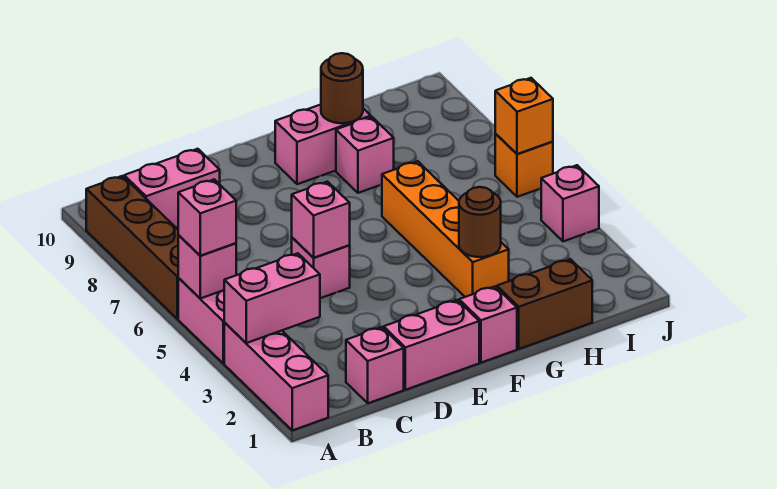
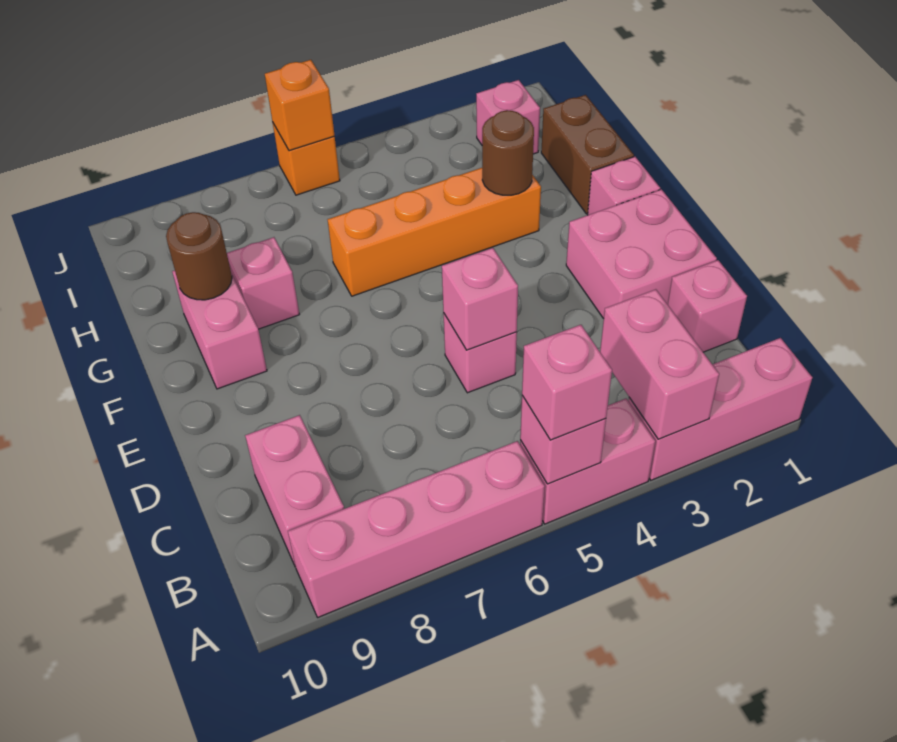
brown 1x4 brick [86,176,178,319] -> pink 1x4 brick [288,441,545,617]
pink 1x2 brick [384,300,479,390] -> pink 2x2 brick [566,189,717,319]
pink 1x1 brick [541,165,599,241] -> pink 1x1 brick moved to [476,80,540,154]

